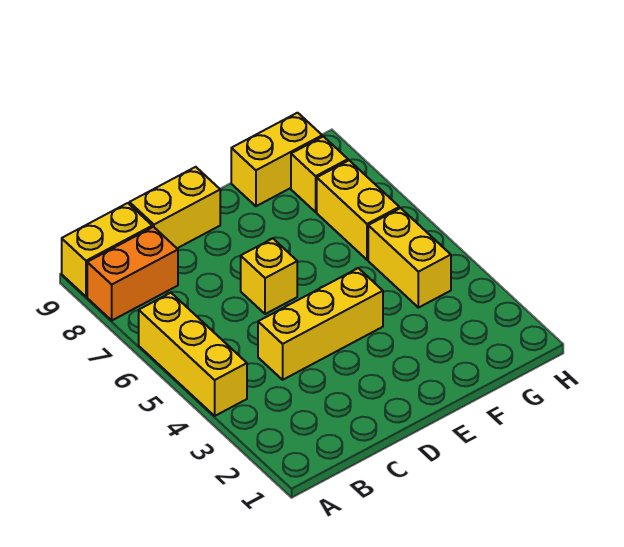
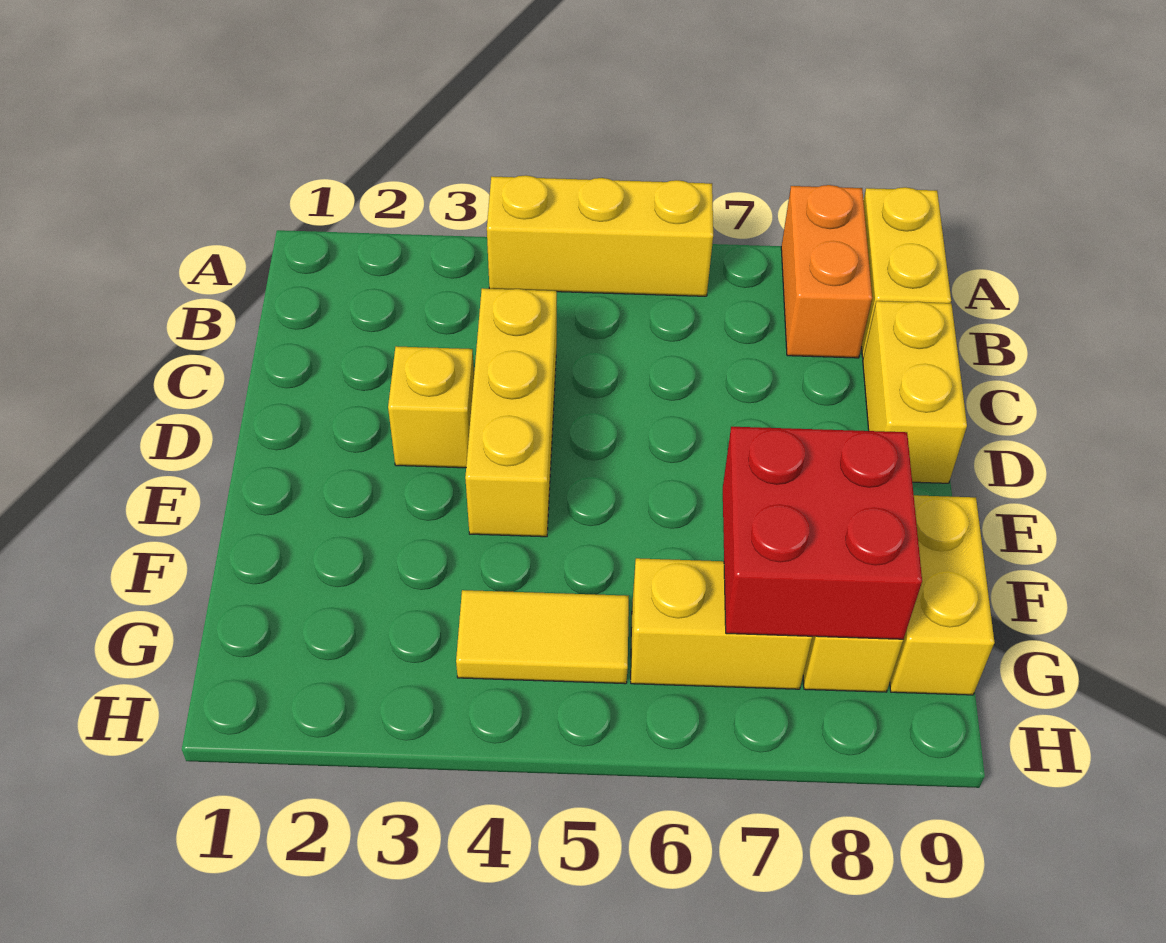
yellow 1x1 brick [241,238,297,314] -> yellow 1x1 brick moved to [388,346,474,468]
none -> red 2x2 brick [723,427,922,639]
yellow 1x2 brick [368,208,451,308] -> yellow 1x2 tile [456,590,629,684]

